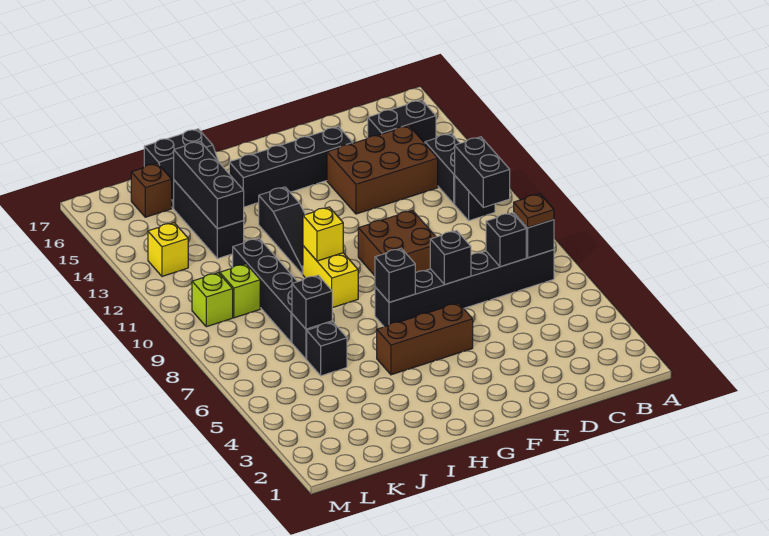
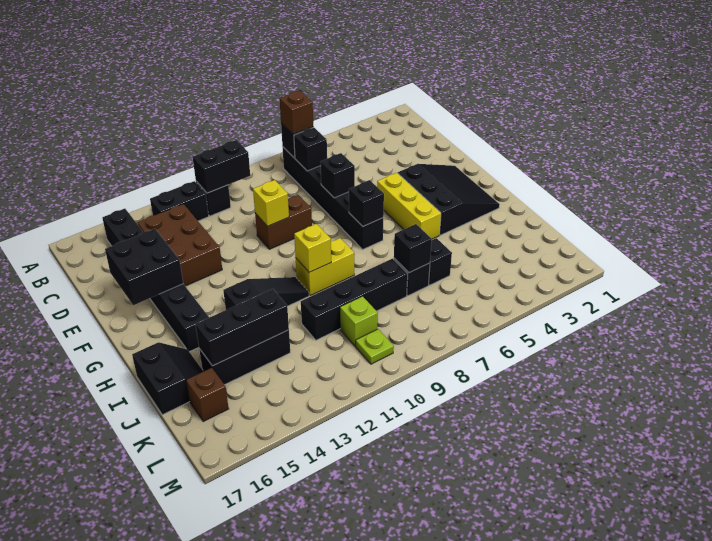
brown 1x1 plate [514,194,554,228] -> brown 1x1 brick [280,91,313,134]
brown 2x2 brick [358,210,436,276] -> brown 1x2 brick [255,195,312,249]
none -> black 2x2 brick [105,229,183,305]
none -> black 3x3 slope [398,164,500,235]
brown 1x3 brick [377,303,473,375] -> yellow 1x3 brick [377,173,441,239]
lime 1x1 brick [192,273,233,327] -> lime 1x1 plate [356,329,394,364]
yellow 1x1 brick [148,223,188,276] -> yellow 1x1 brick moved to [253,180,289,226]

